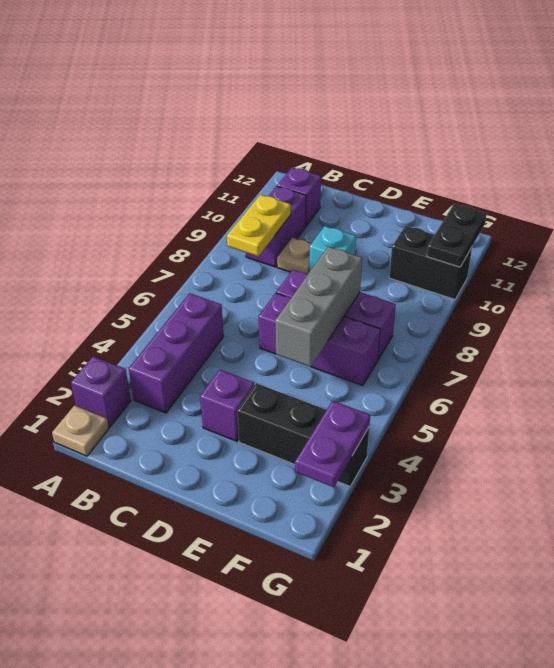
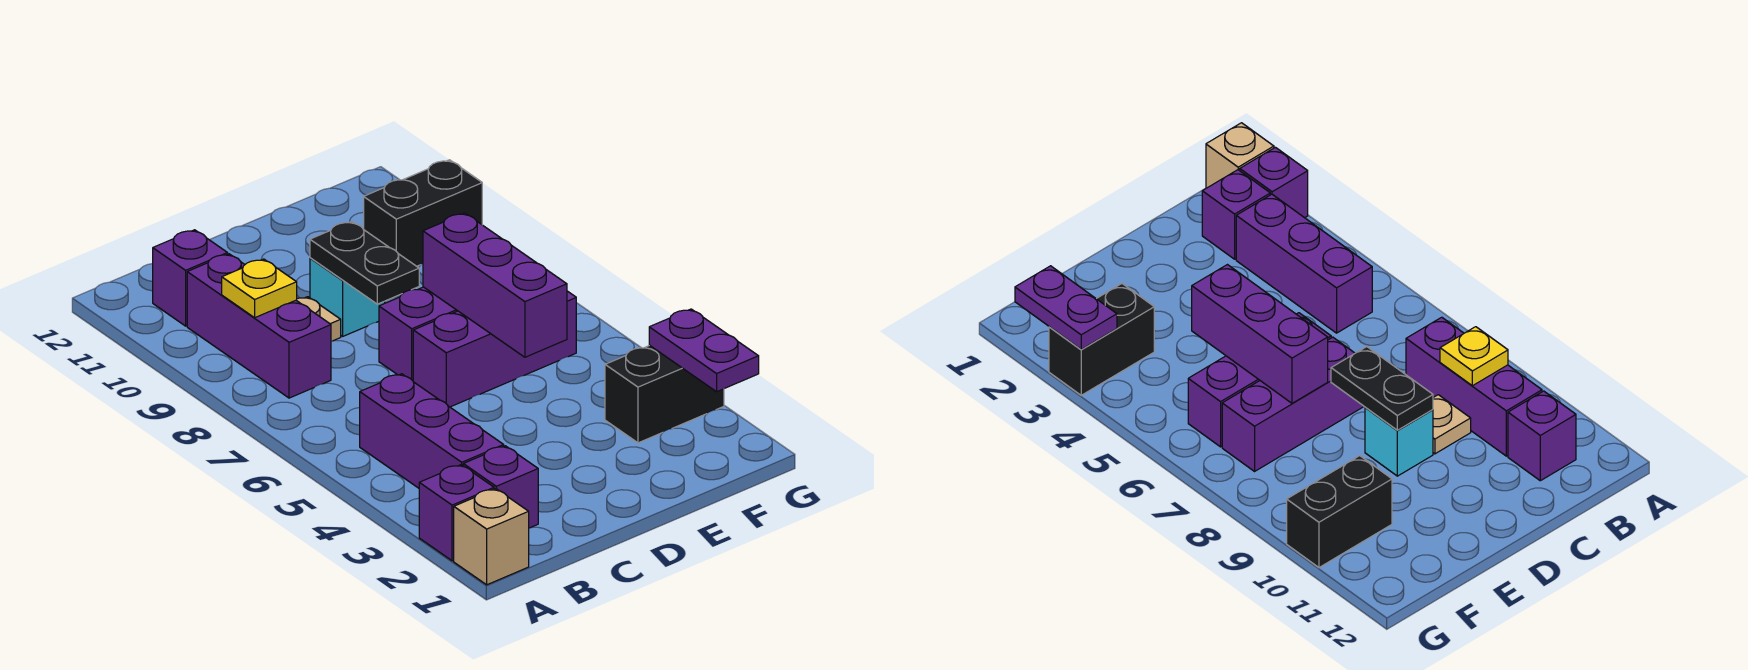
tan 1x1 plate [52,405,109,456] -> tan 1x1 brick [454,489,529,585]
yellow 1x2 plate [227,195,291,256] -> yellow 1x1 plate [222,259,297,318]
purple 1x2 brick [246,186,306,267] -> purple 1x3 brick [187,254,331,398]
purple 1x1 brick [200,370,254,441] -> purple 1x1 brick moved to [463,446,538,528]
black 1x3 brick [237,383,369,486] -> black 1x2 brick [605,345,724,443]
grey 1x3 brick [275,247,362,367] -> purple 1x3 brick [423,213,567,357]
black 1x2 plate [427,204,486,267] -> black 1x2 plate moved to [310,222,419,304]

